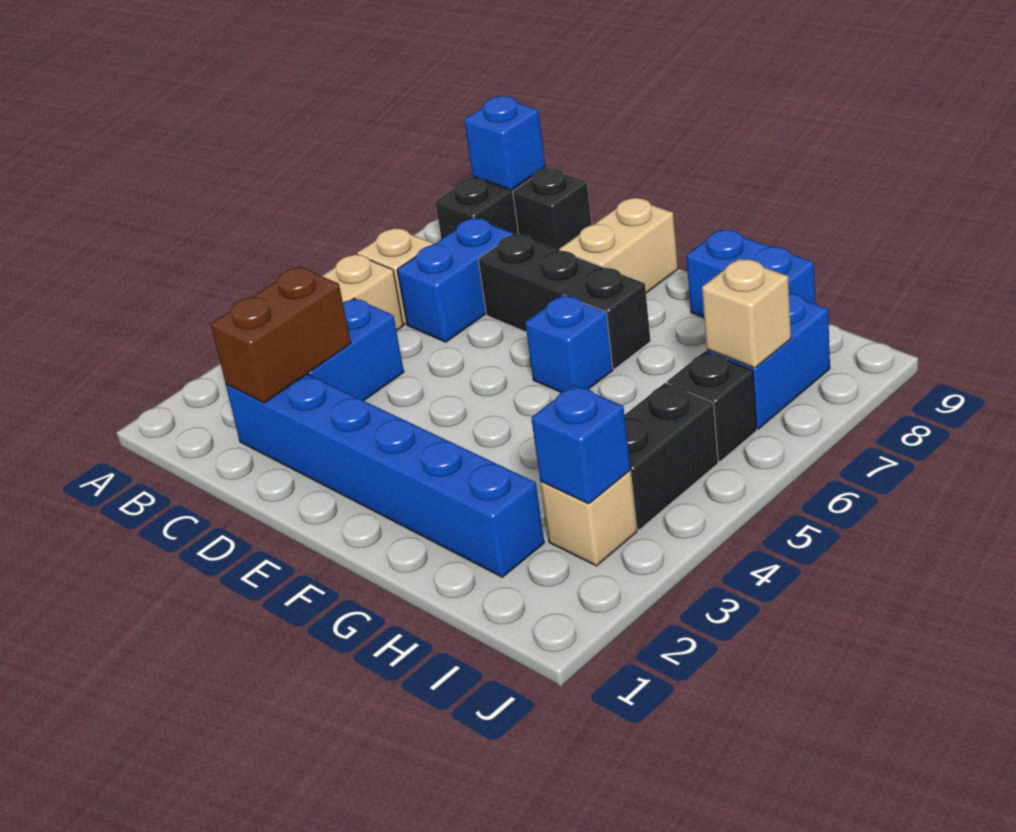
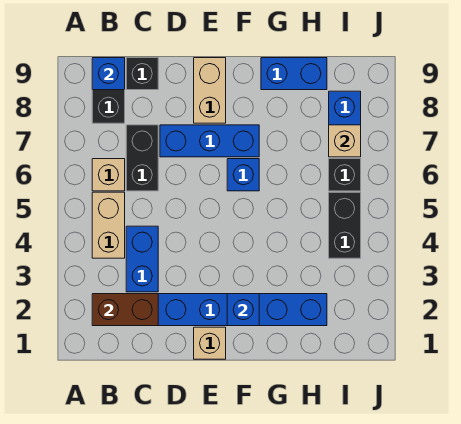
brown 1x2 brick [211,267,351,403] -> brown 1x2 brick turned to [92,294,158,326]
blue 1x2 brick [397,218,513,342] -> black 1x2 brick [126,125,158,191]
black 1x3 brick [478,234,650,369] -> blue 1x3 brick [160,125,259,157]
tan 1x1 brick [540,471,637,566] -> tan 1x1 brick moved to [194,327,226,359]
blue 1x1 brick [531,385,630,504] -> blue 1x1 brick moved to [227,294,259,326]

